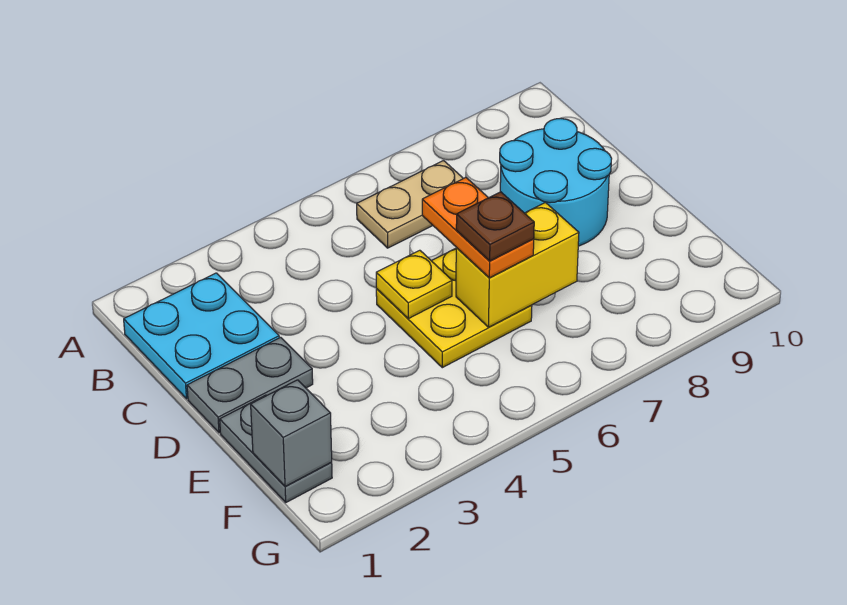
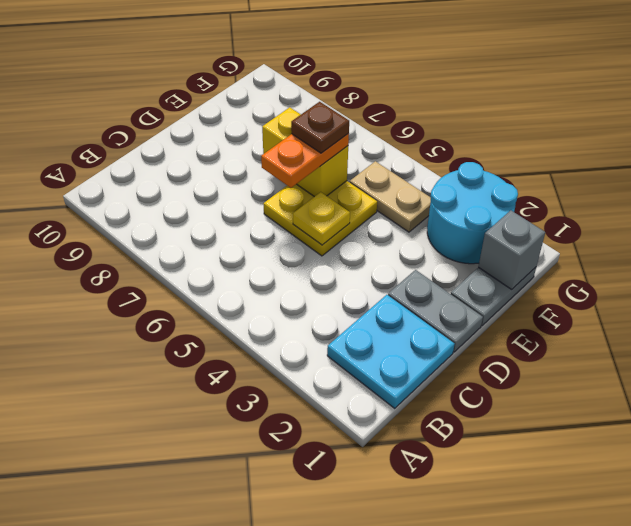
tan 1x2 plate [357,161,463,248] -> tan 1x2 plate moved to [350,161,431,232]
cyan 2x2 round brick [500,118,612,246] -> cyan 2x2 round brick moved to [427,162,518,264]

